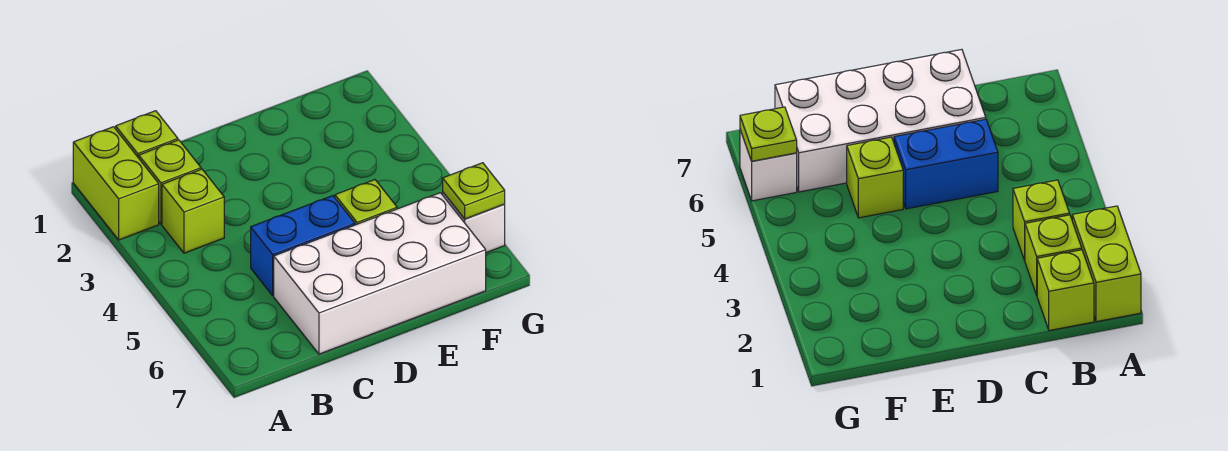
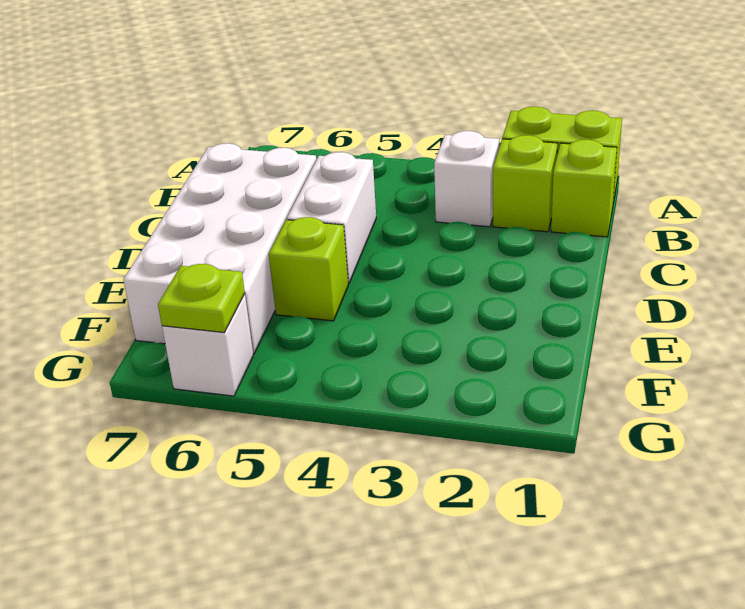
lime 1x1 brick [162,169,224,253] -> white 1x1 brick [434,131,499,227]
blue 1x2 brick [251,196,355,296] -> white 1x2 brick [287,152,376,284]

